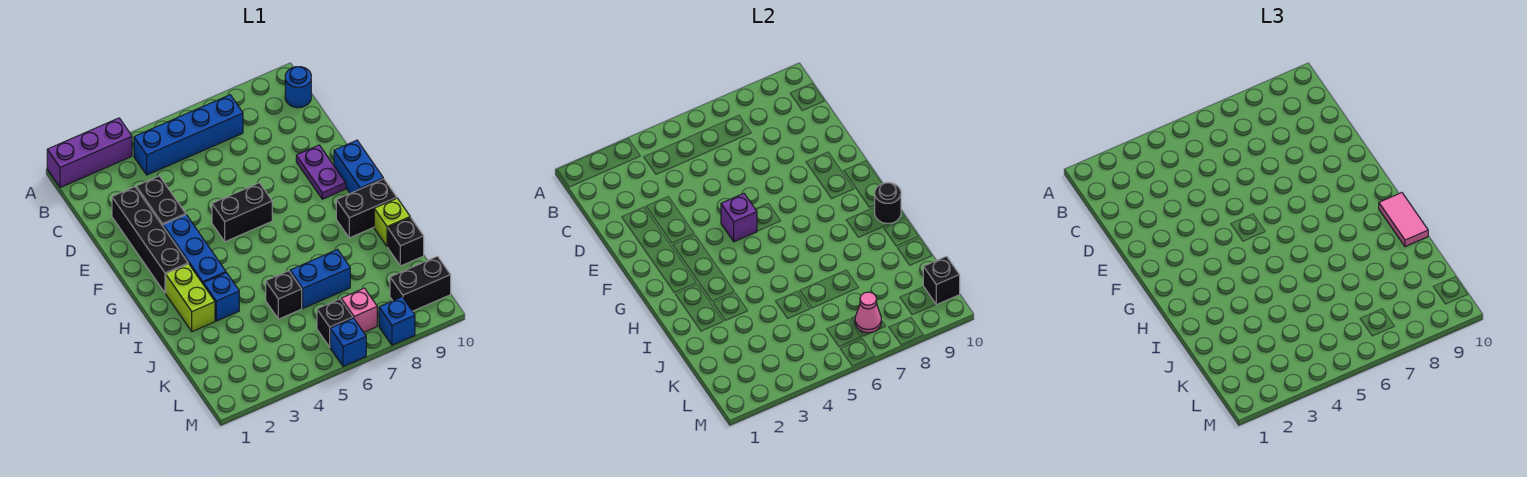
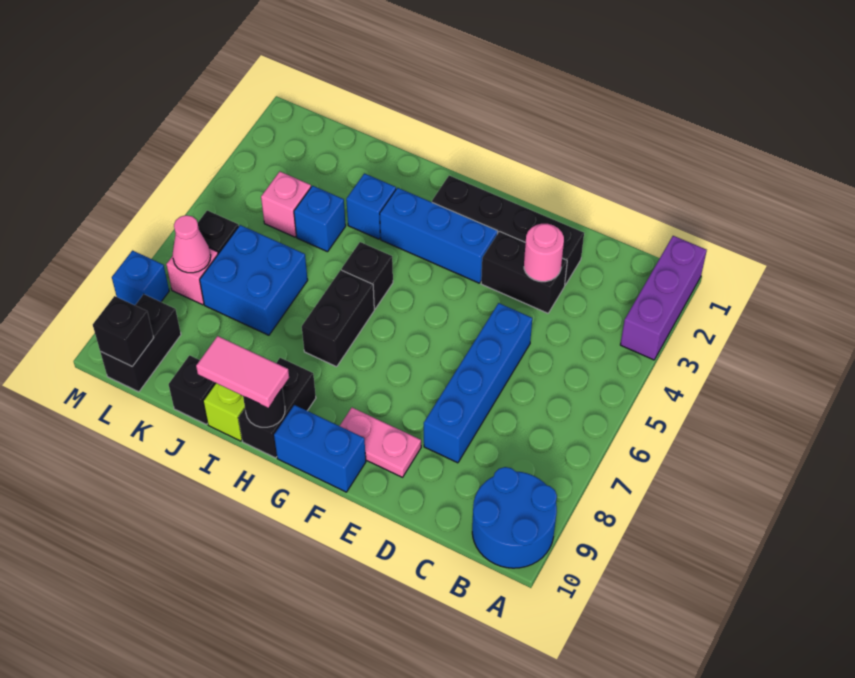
blue 1x4 brick [134,95,243,175] -> blue 1x4 brick moved to [424,303,532,463]
blue 1x1 round brick [285,67,311,108] -> blue 2x2 round brick [472,467,557,568]
none -> pink 1x1 round brick [524,224,564,282]
purple 1x2 plate [296,145,346,199] -> pink 1x2 plate [340,408,421,477]
black 1x2 brick [212,183,272,242] -> black 1x2 brick moved to [302,270,374,367]
purple 1x1 brick [721,194,757,242] -> none
lime 1x2 brick [166,264,215,332] -> none
black 1x1 brick [266,271,302,319] -> black 1x1 brick moved to [342,242,393,309]
blue 1x2 brick [290,250,350,308] -> blue 2x2 brick [200,225,308,335]
none -> pink 1x1 brick [261,172,311,237]
blue 1x1 brick [330,318,366,367] -> blue 1x1 brick moved to [294,186,346,252]

